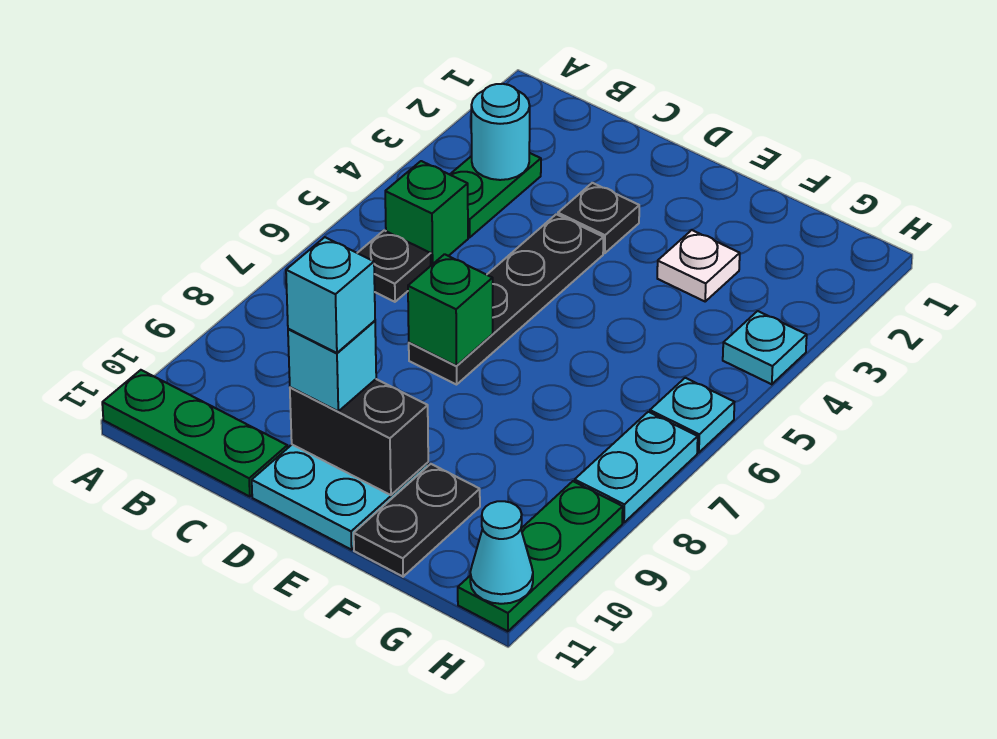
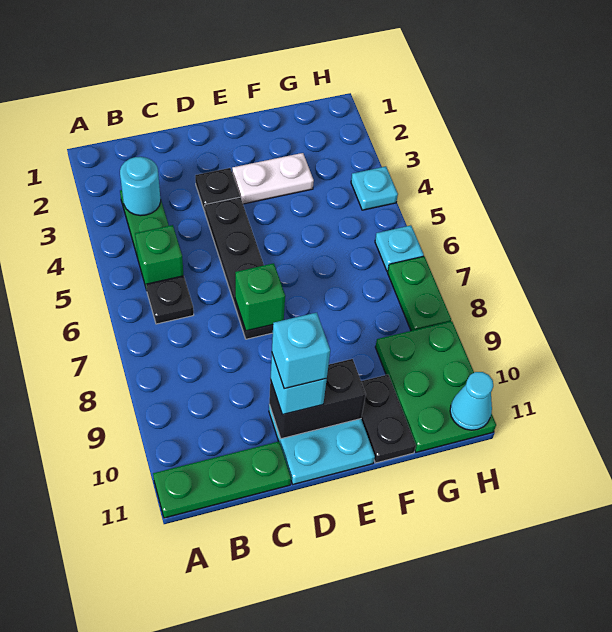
white 1x1 plate [657,230,740,301] -> white 1x2 plate [232,153,314,204]
cyan 1x2 plate [575,412,698,523] -> green 1x2 plate [388,256,451,331]
green 1x3 plate [458,481,623,631] -> green 2x3 plate [375,321,496,452]

